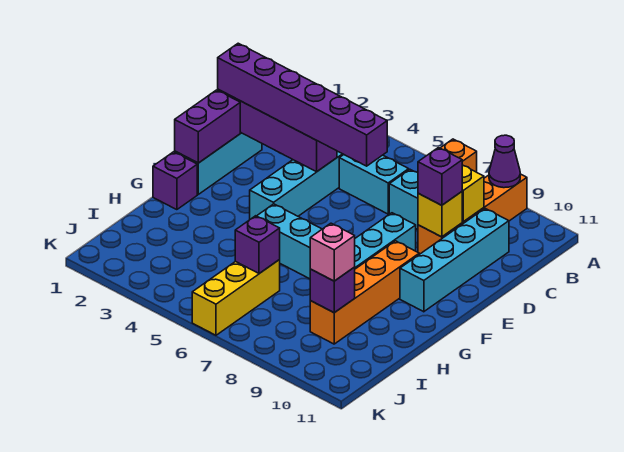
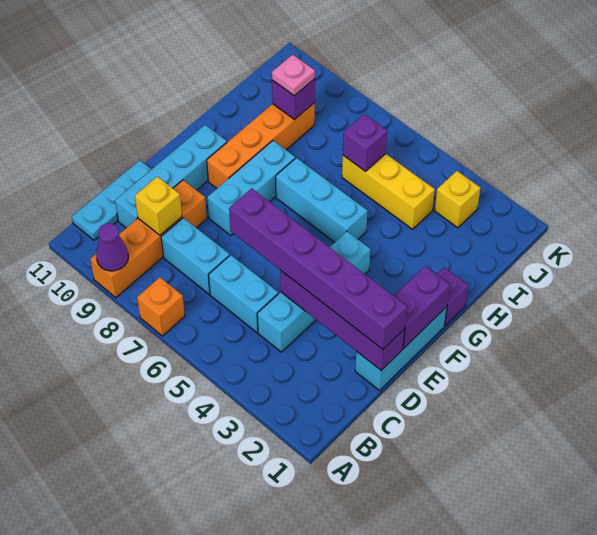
none -> cyan 1x3 plate [72,160,151,240]
yellow 1x1 brick [418,192,462,237] -> yellow 1x1 brick moved to [435,171,481,228]
purple 1x1 brick [418,148,462,205] -> none
yellow 1x3 brick [192,260,280,335] -> yellow 1x3 brick turned to [342,154,435,229]
pink 1x1 brick [310,223,355,281] -> pink 1x1 plate [272,55,315,96]

